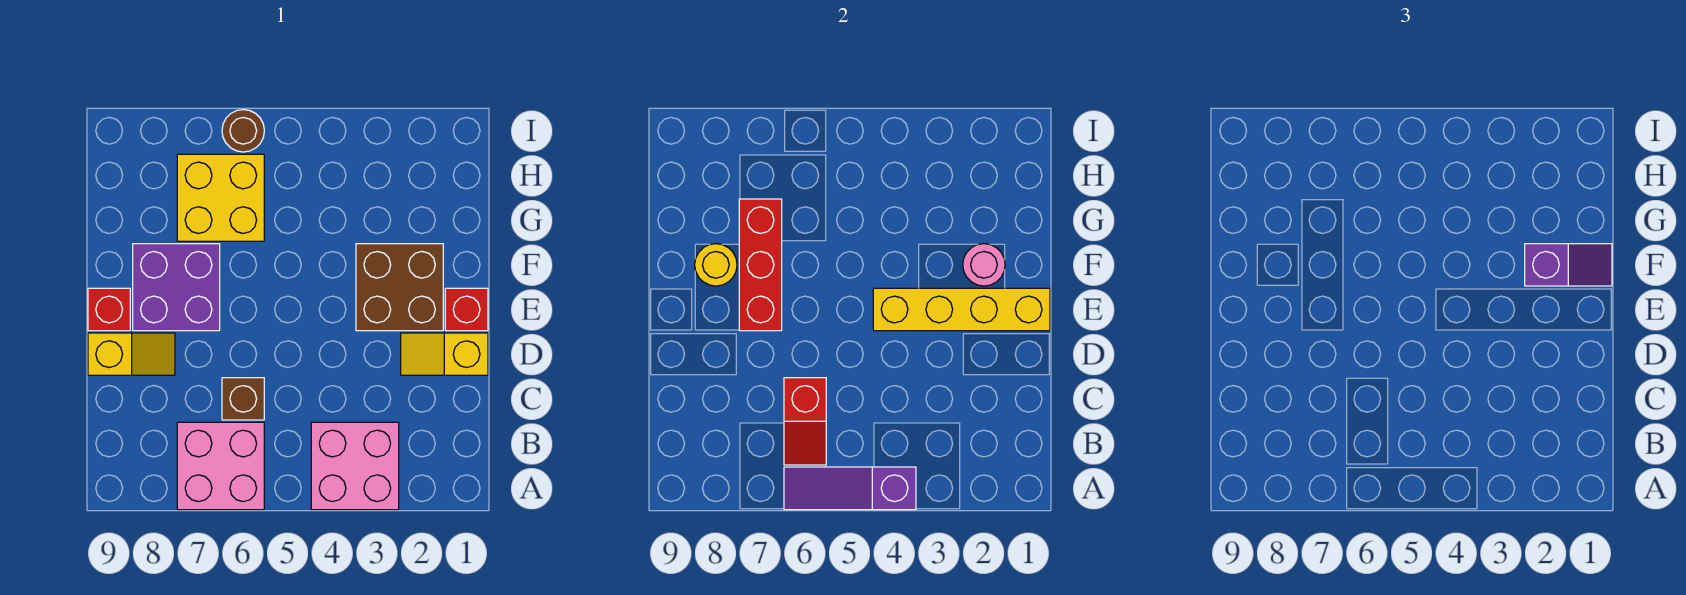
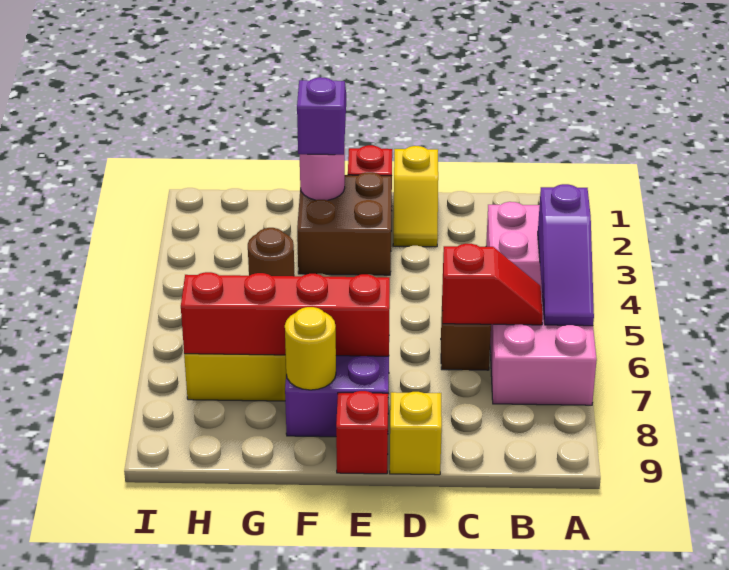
yellow 1x4 brick [873,288,1050,331] -> none
red 1x3 brick [739,199,782,331] -> red 1x4 brick [181,272,390,356]
brown 1x1 round brick [222,110,264,152] -> brown 1x1 round brick moved to [248,228,295,276]

